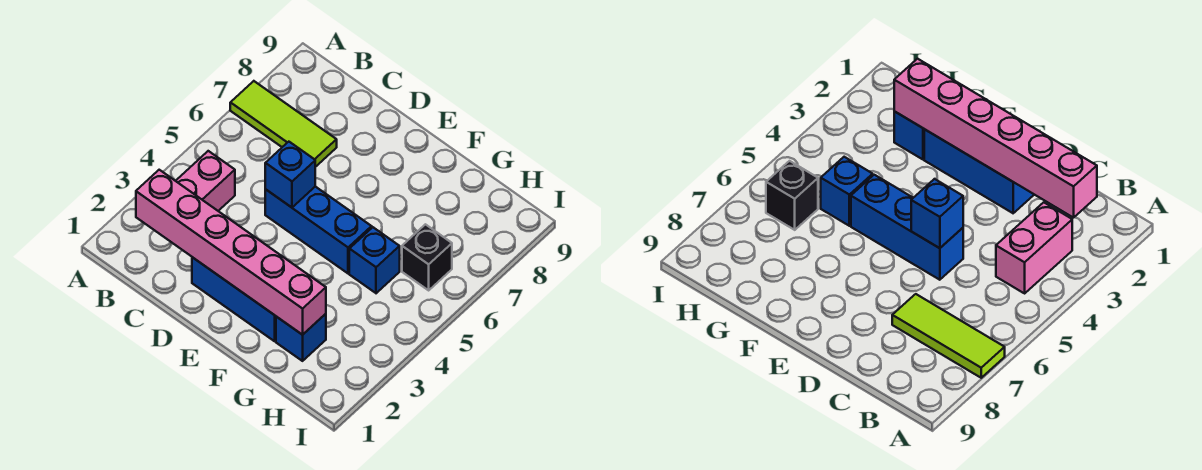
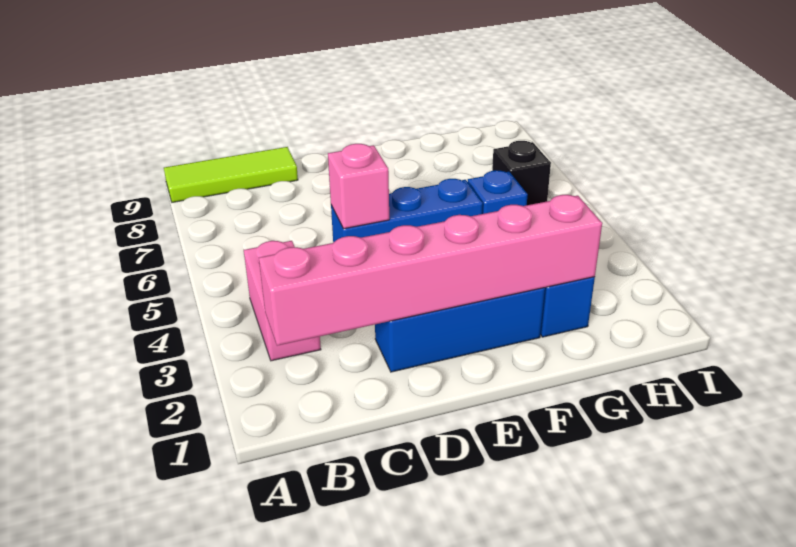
lime 1x3 tile [230,81,337,167] -> lime 1x3 tile moved to [164,147,298,202]
blue 1x1 brick [265,142,315,207] -> pink 1x1 brick [328,144,389,229]

